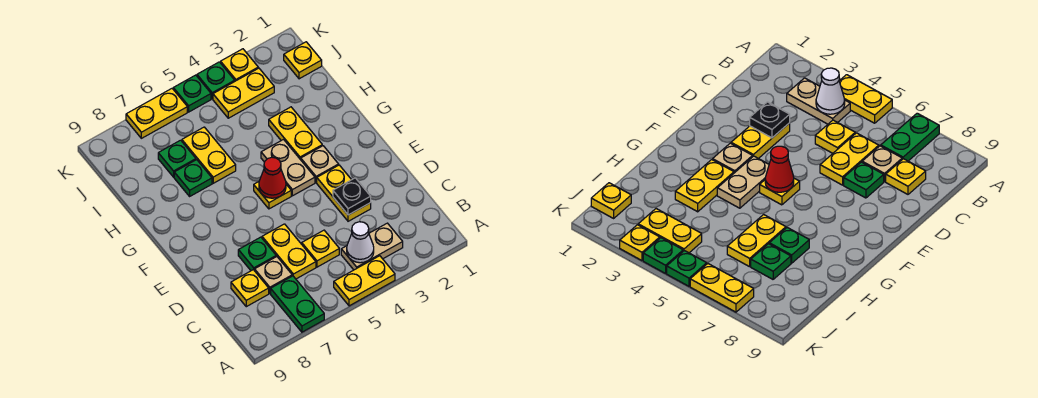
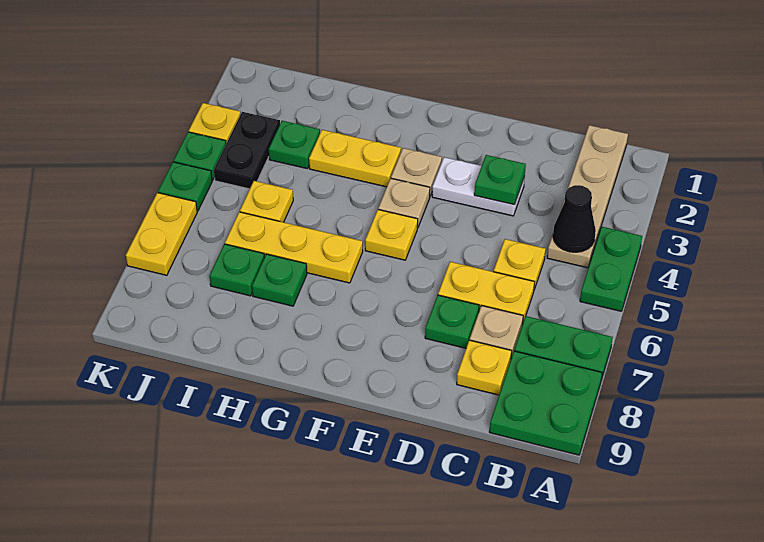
yellow 1x2 plate [334,256,395,306] -> green 1x2 plate [580,227,642,311]
none -> green 2x2 plate [489,351,602,455]
tan 1x2 plate [341,223,403,270] -> tan 1x4 plate [547,125,628,268]
white 1x1 cone [347,222,374,263] -> black 1x1 cone [553,185,596,252]
yellow 1x2 plate [317,165,371,221] -> white 1x2 plate [432,157,525,216]
black 1x1 plate [333,178,371,215] -> green 1x1 plate [474,155,526,205]
tan 1x2 plate [261,140,315,196] -> tan 1x1 plate [378,178,430,228]
red 1x1 cone [259,157,286,198] -> none
yellow 1x2 plate [182,127,236,183] -> yellow 1x3 plate [225,212,363,283]
none -> green 1x1 plate [269,121,320,169]
yellow 1x1 plate [284,42,322,79] -> yellow 1x1 plate moved to [240,181,293,222]
yellow 1x2 plate [213,68,274,118] -> black 1x2 plate [214,112,280,189]

